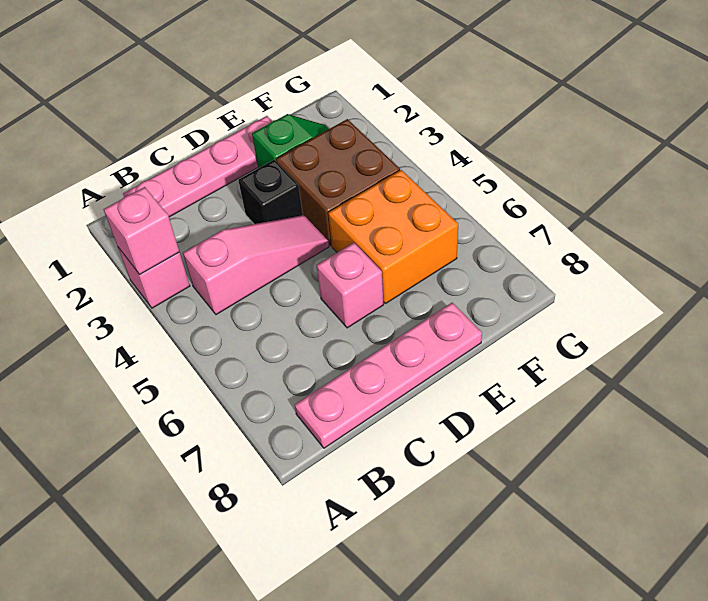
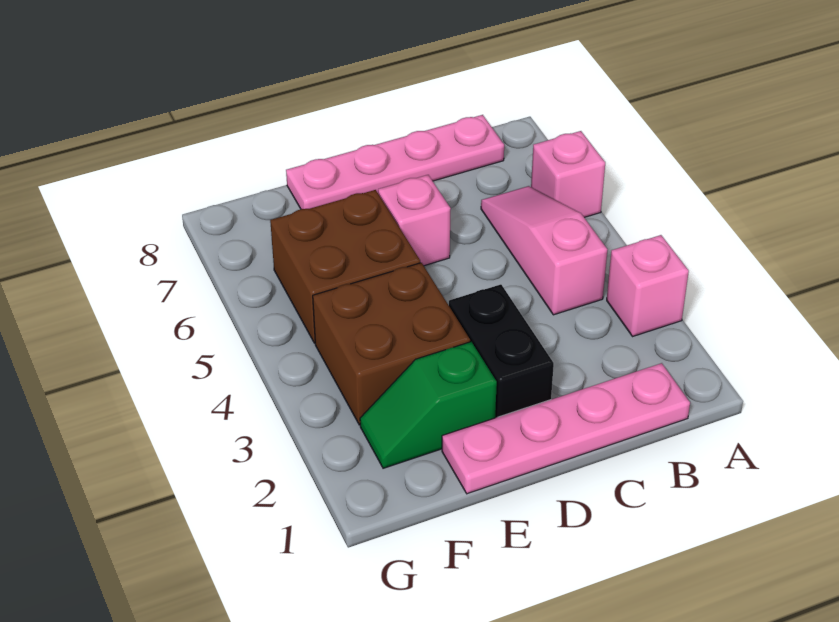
pink 1x1 brick [104,187,179,275] -> pink 1x1 brick moved to [531,131,605,217]
pink 1x3 slope [183,215,329,315] -> pink 1x3 slope turned to [481,186,608,315]
black 1x1 brick [238,160,303,224] -> black 1x2 brick [449,284,554,418]
orange 2x2 brick [328,170,458,304] -> brown 2x2 brick [270,190,420,343]

